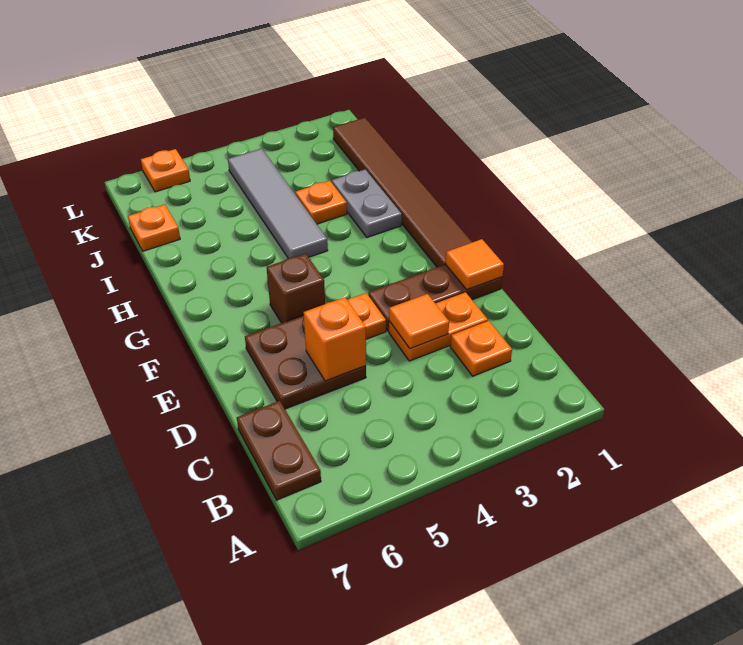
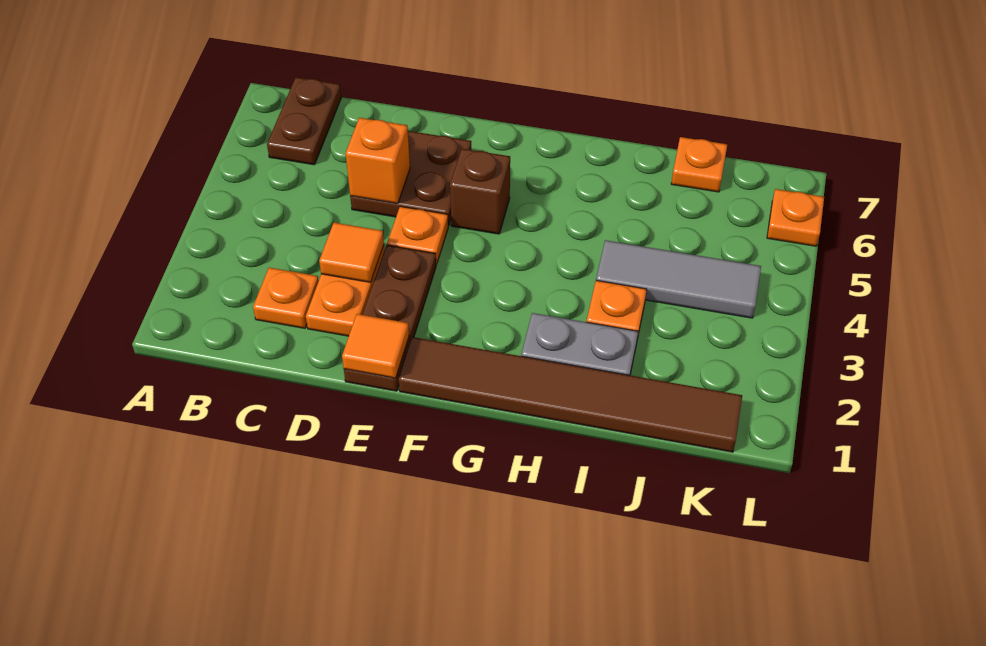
brown 1x2 plate [237,401,321,500] -> brown 1x2 plate turned to [267,77,341,165]
grey 1x4 tile [228,149,328,258] -> grey 1x3 tile [596,240,761,318]

